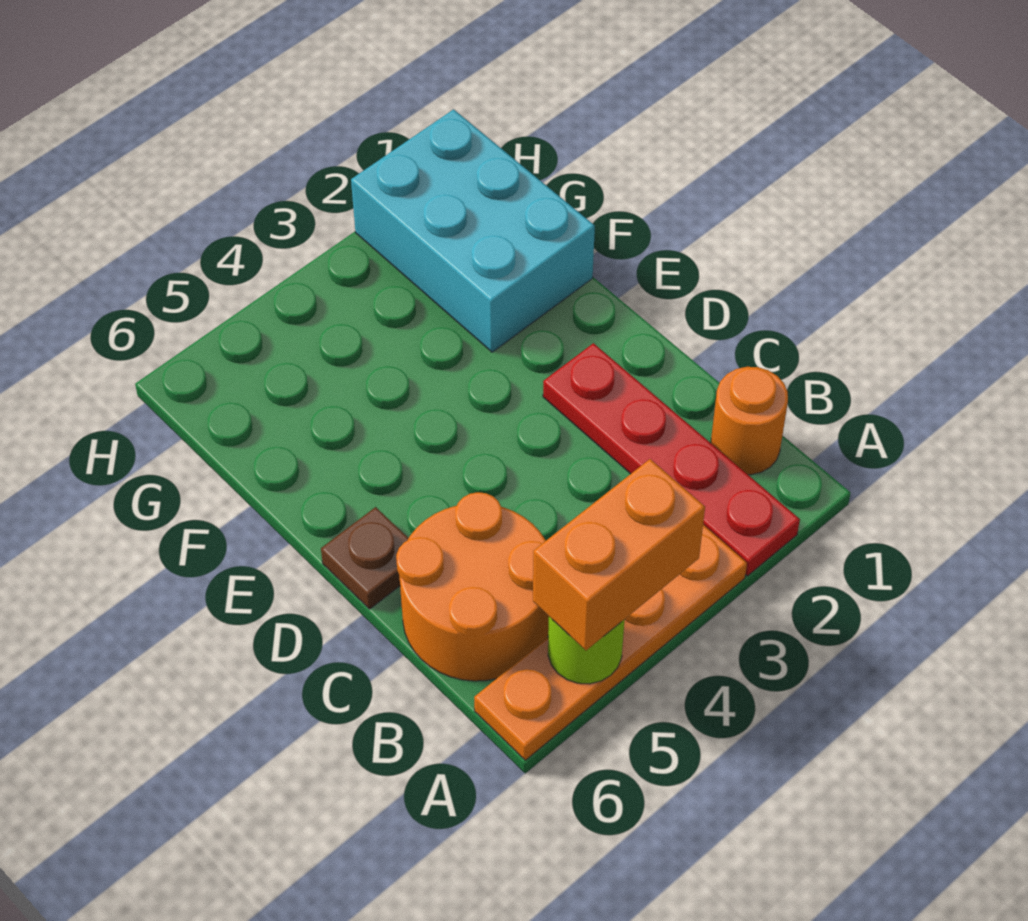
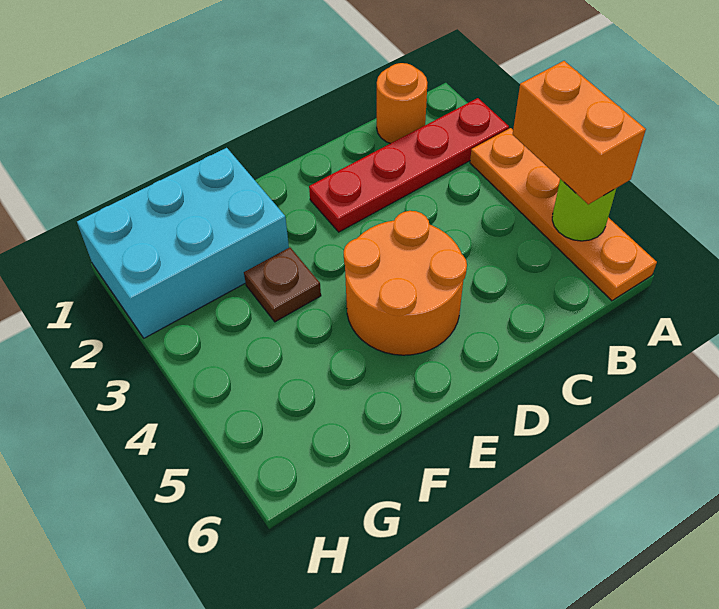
orange 2x2 round brick [396,492,549,681] -> orange 2x2 round brick moved to [344,211,467,355]
brown 1x1 plate [321,507,408,609] -> brown 1x1 plate moved to [244,247,321,322]

